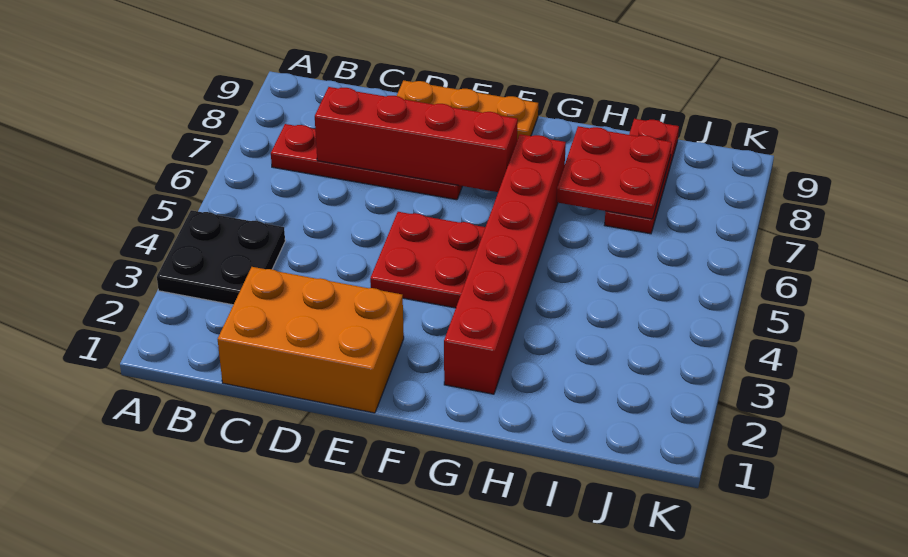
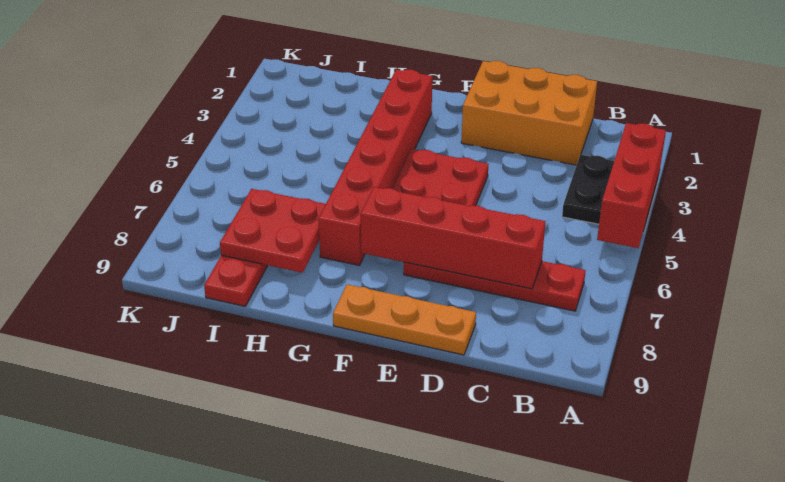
none -> red 1x3 brick [597,123,666,248]

